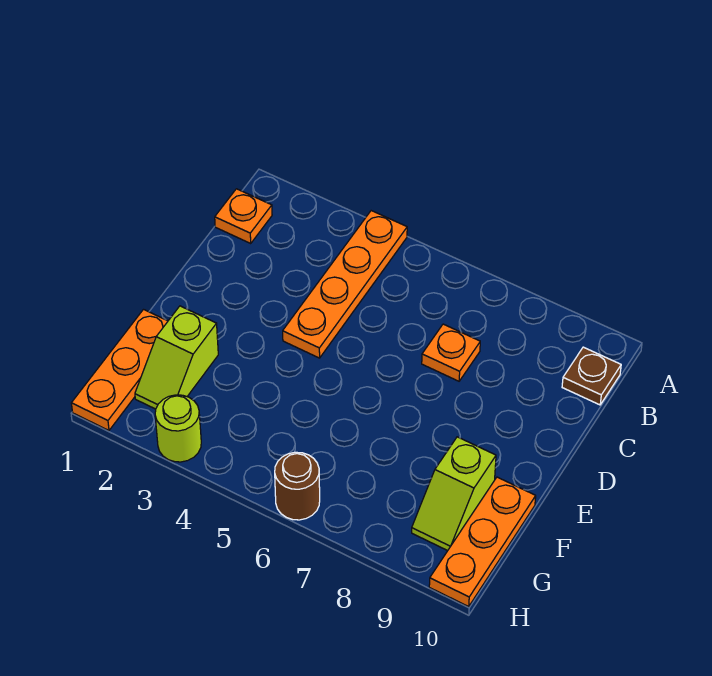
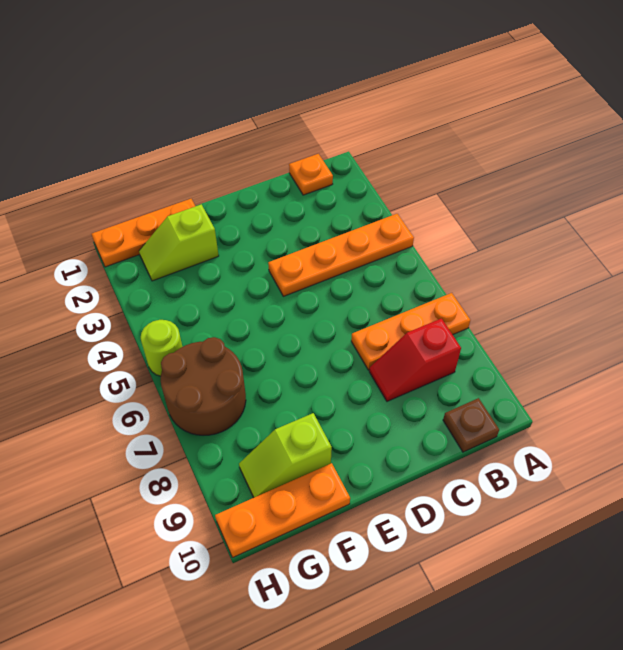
none -> red 1x2 slope [369,319,461,401]
orange 1x1 plate [422,324,480,381] -> orange 1x3 plate [351,293,470,370]
lime 1x1 round brick [155,395,201,462] -> lime 1x1 round brick moved to [141,320,182,376]
brown 1x1 round brick [275,452,320,520] -> brown 2x2 round brick [161,337,246,435]

